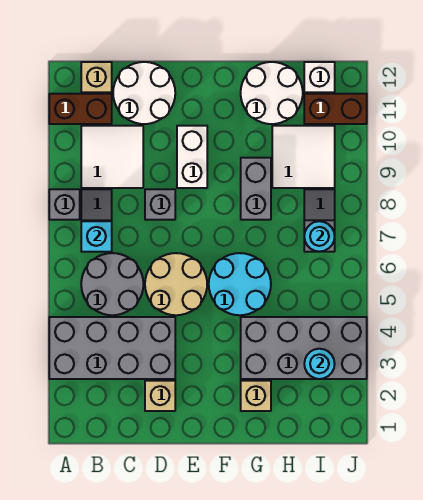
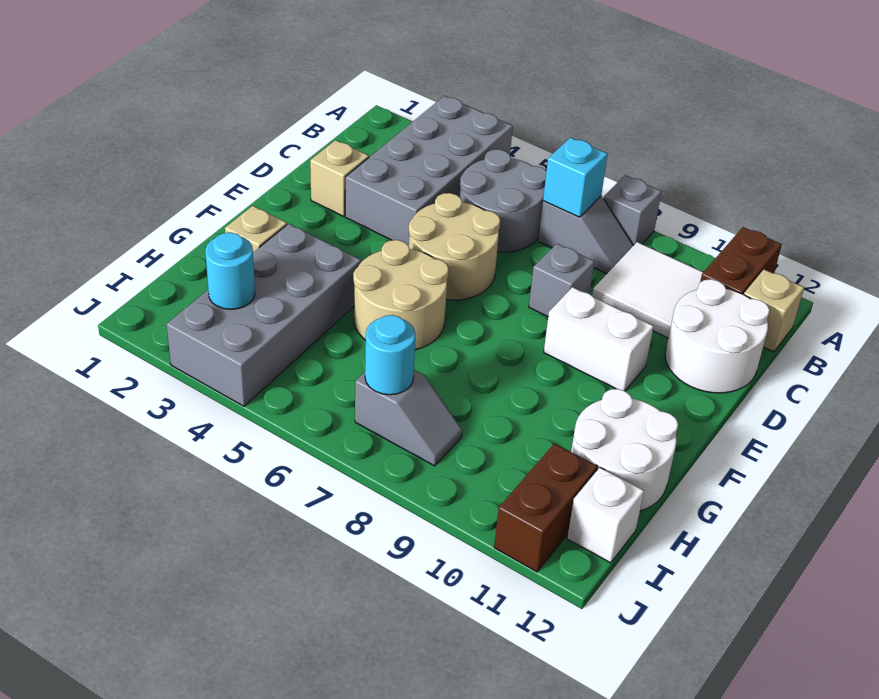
cyan 2x2 round brick [209,253,271,315] -> tan 2x2 round brick [353,240,449,350]
grey 1x2 brick [241,158,271,220] -> none
white 2x2 tile [272,126,335,188] -> none

